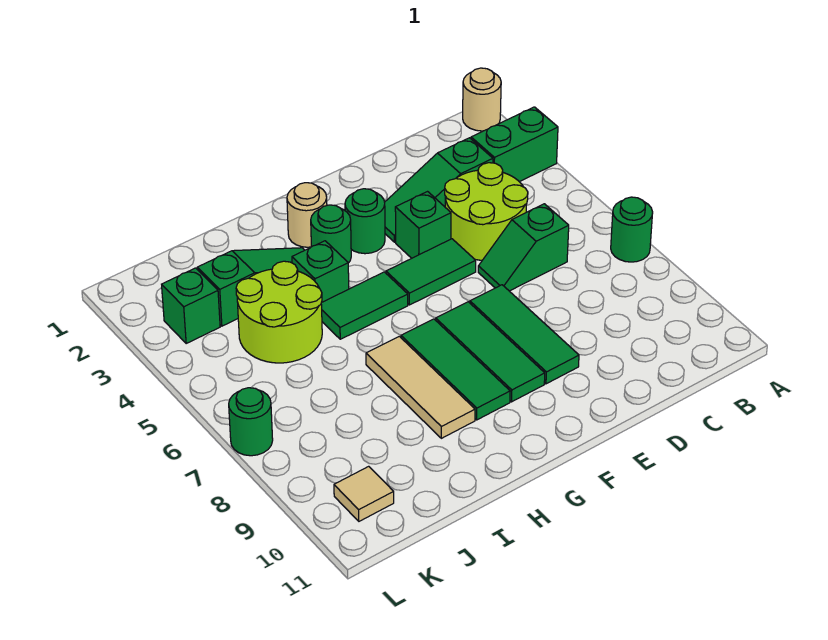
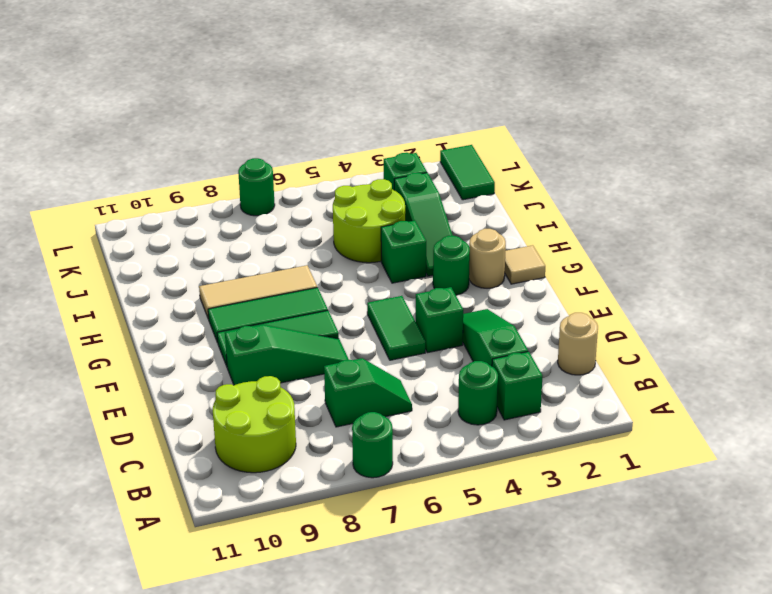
tan 1x1 round brick [463,68,501,131] -> tan 1x1 round brick moved to [558,313,598,375]
green 1x2 brick [471,107,558,182] -> green 1x1 brick [492,352,542,420]
lime 2x2 round brick [445,163,528,260] -> lime 2x2 round brick moved to [213,376,296,473]
green 1x2 slope [478,204,569,291] -> green 1x2 slope turned to [324,358,412,427]
green 1x3 tile [470,285,579,384] -> green 1x3 slope [225,325,349,385]
green 1x1 round brick [345,189,385,254] -> green 1x1 round brick moved to [458,361,498,425]
green 1x2 tile [321,272,408,339] -> green 1x2 tile moved to [440,145,495,200]
tan 1x1 tile [334,466,394,521] -> tan 1x1 tile moved to [505,245,545,284]

